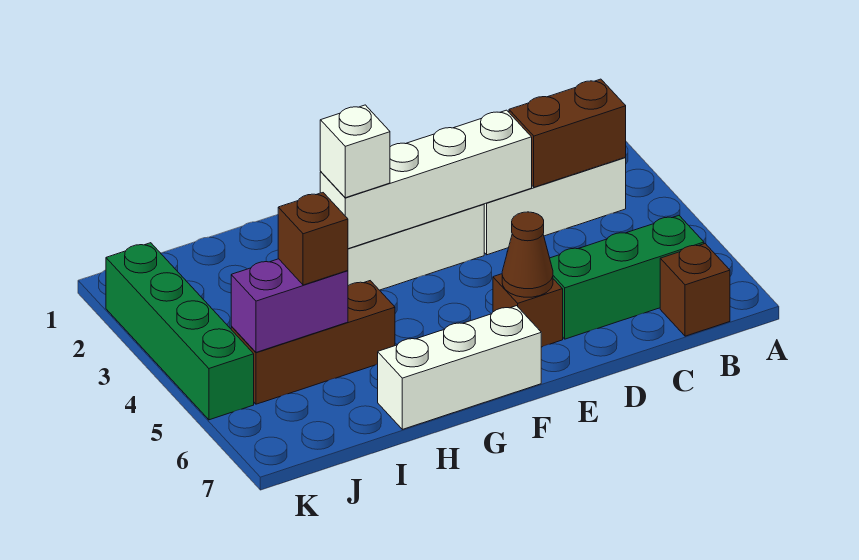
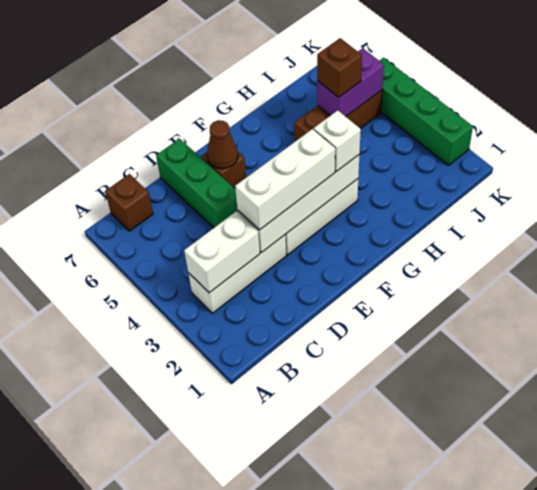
brown 1x2 brick [509,79,626,187] -> white 1x2 brick [184,211,260,293]
green 1x3 brick [550,216,704,339] -> green 1x3 brick turned to [156,139,238,228]
white 1x3 brick [378,306,541,429] -> white 1x3 brick moved to [235,129,335,230]

